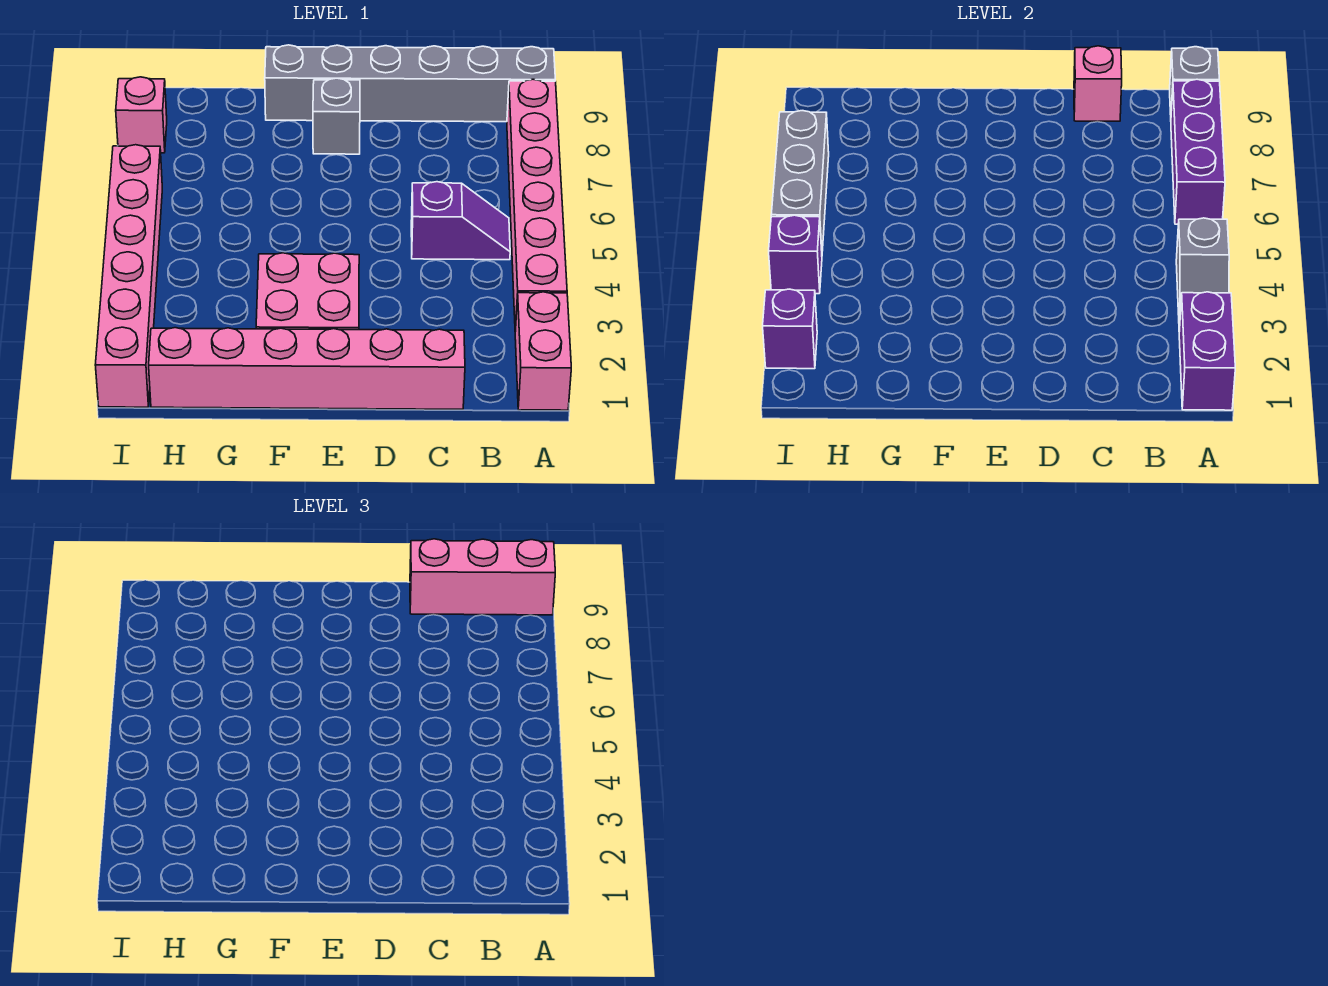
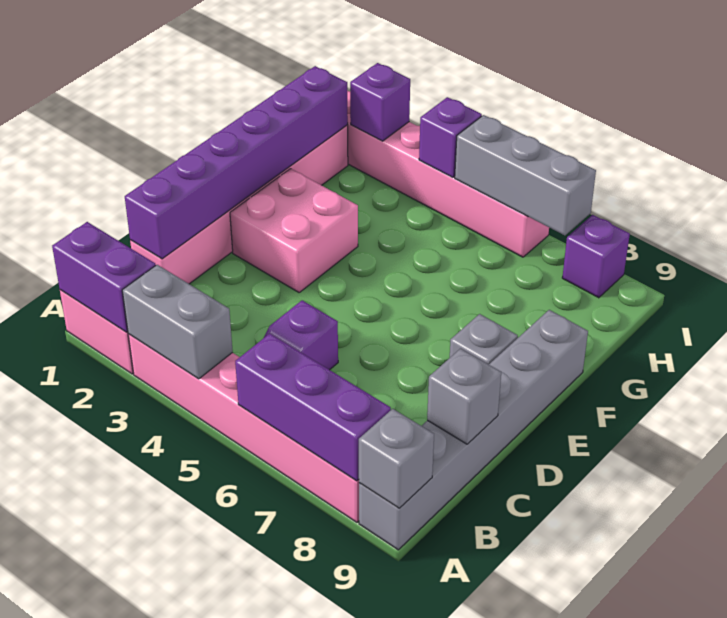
grey 1x2 slope [1176,218,1229,331] -> grey 1x2 brick [122,265,233,379]
pink 1x3 brick [410,539,555,615] -> none
none -> purple 1x6 brick [125,66,348,259]
pink 1x1 brick [1074,46,1122,121] -> grey 1x1 brick [427,349,501,444]
pink 1x1 brick [116,77,167,153] -> purple 1x1 brick [562,215,630,298]

